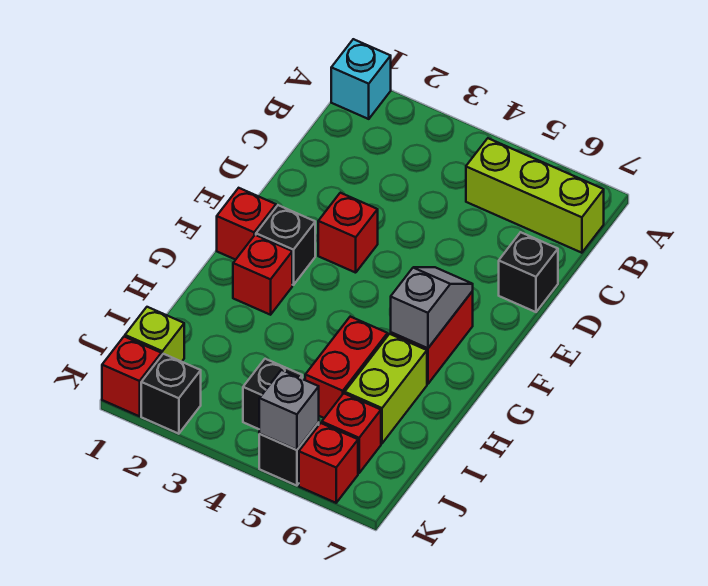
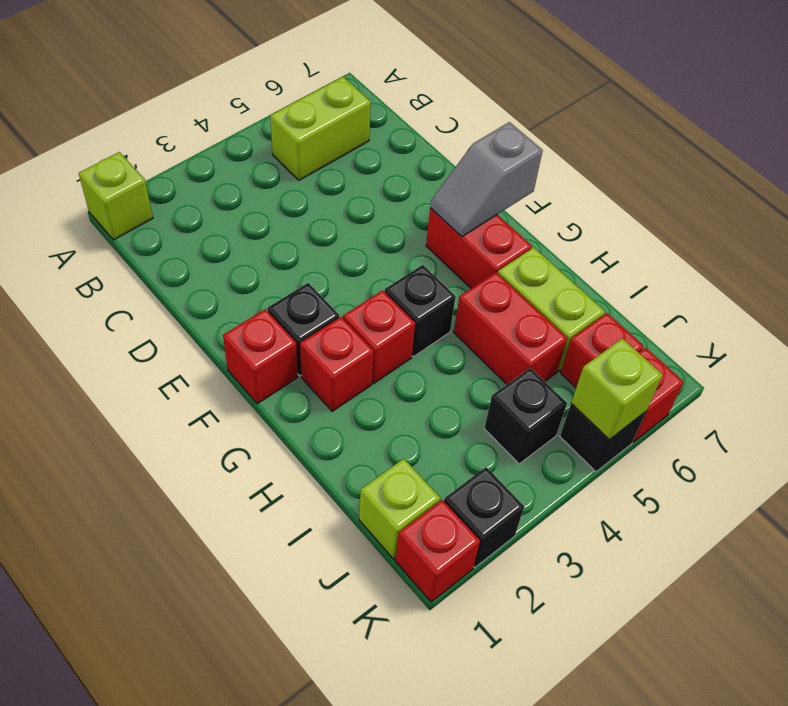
cyan 1x1 brick [331,39,391,119] -> lime 1x1 brick [79,152,153,240]
lime 1x3 brick [466,138,604,253] -> lime 1x2 brick [270,77,371,180]
black 1x1 brick [499,232,558,312] -> black 1x1 brick moved to [385,265,456,357]
red 1x1 brick [318,193,378,273] -> red 1x1 brick moved to [343,290,415,383]
grey 1x2 slope [391,267,473,348] -> grey 1x2 slope turned to [430,122,543,237]
grey 1x1 brick [259,370,319,450] -> lime 1x1 brick [571,338,663,439]

